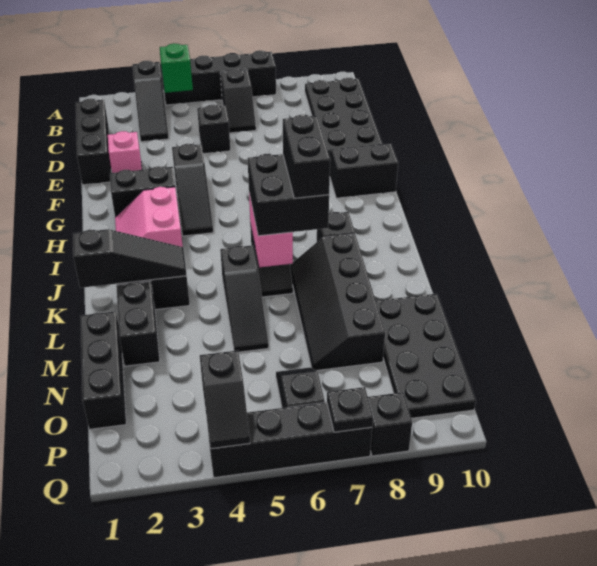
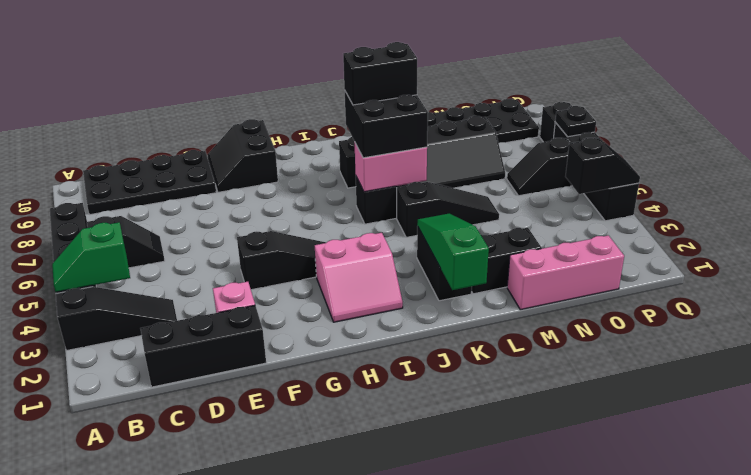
black 1x1 brick [197,104,230,154] -> none
black 1x2 brick [110,166,175,217] -> none
black 1x3 slope [73,229,187,288] -> green 1x3 slope [417,213,489,290]
black 1x3 brick [81,311,126,429] -> pink 1x3 brick [507,235,624,310]

